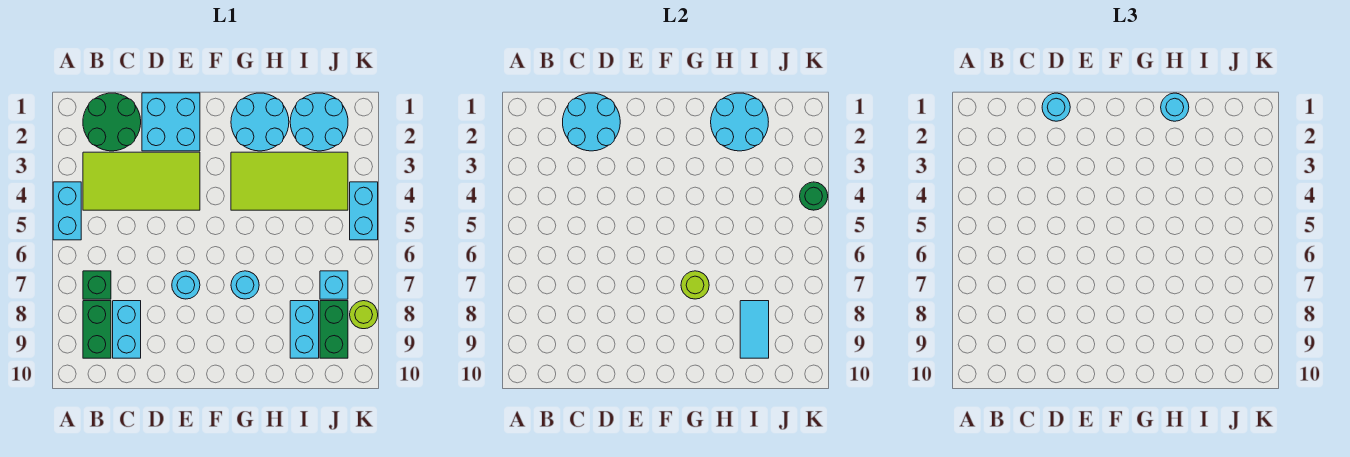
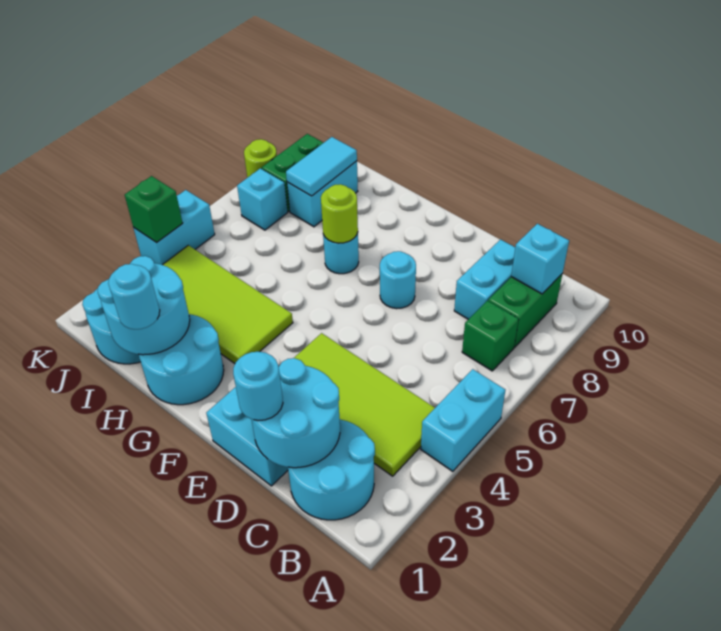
green 2x2 round brick [83,93,141,151] -> cyan 2x2 round brick [288,420,375,520]
none -> cyan 1x1 brick [511,224,569,294]
green 1x1 round brick [800,182,828,210] -> green 1x1 brick [125,176,183,243]

